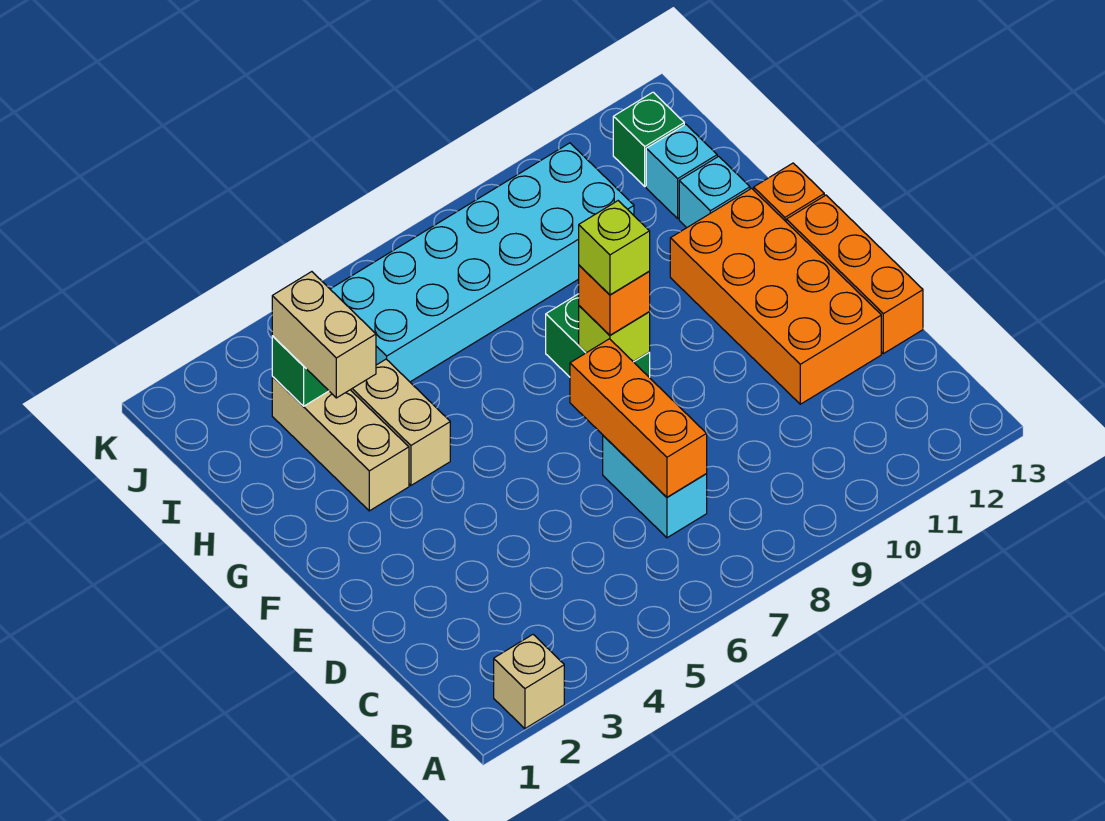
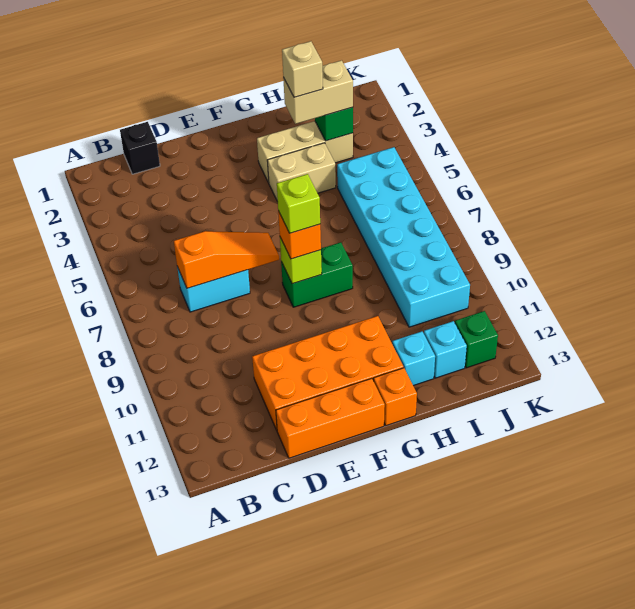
tan 1x1 brick [494,635,564,729] -> tan 1x1 brick moved to [282,41,323,97]
none -> black 1x1 brick [120,122,160,174]
orange 1x3 brick [570,339,707,497] -> orange 1x3 slope [174,231,279,288]

